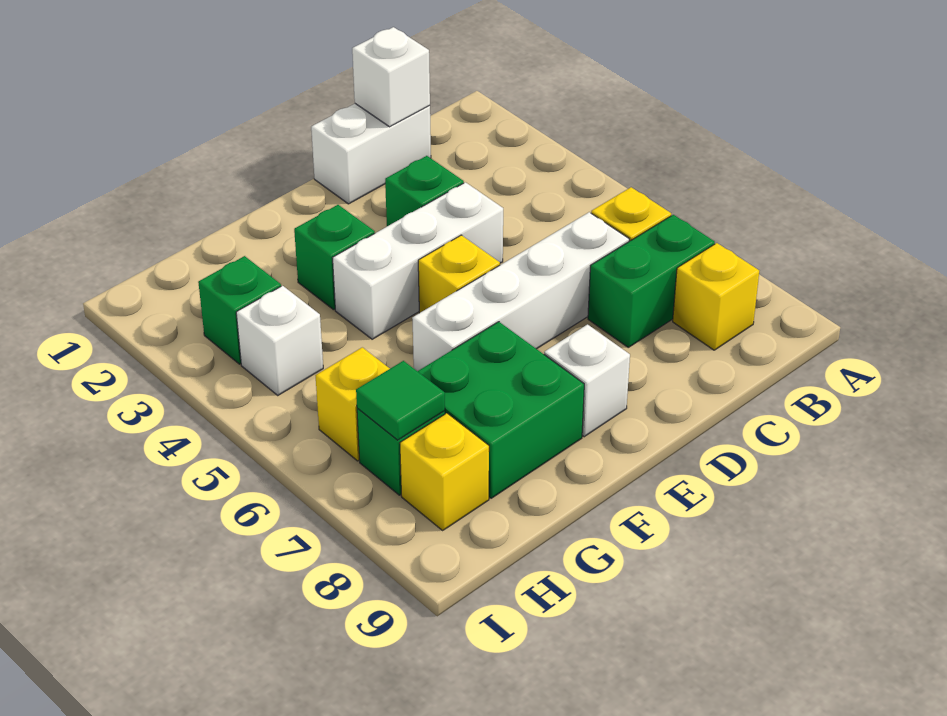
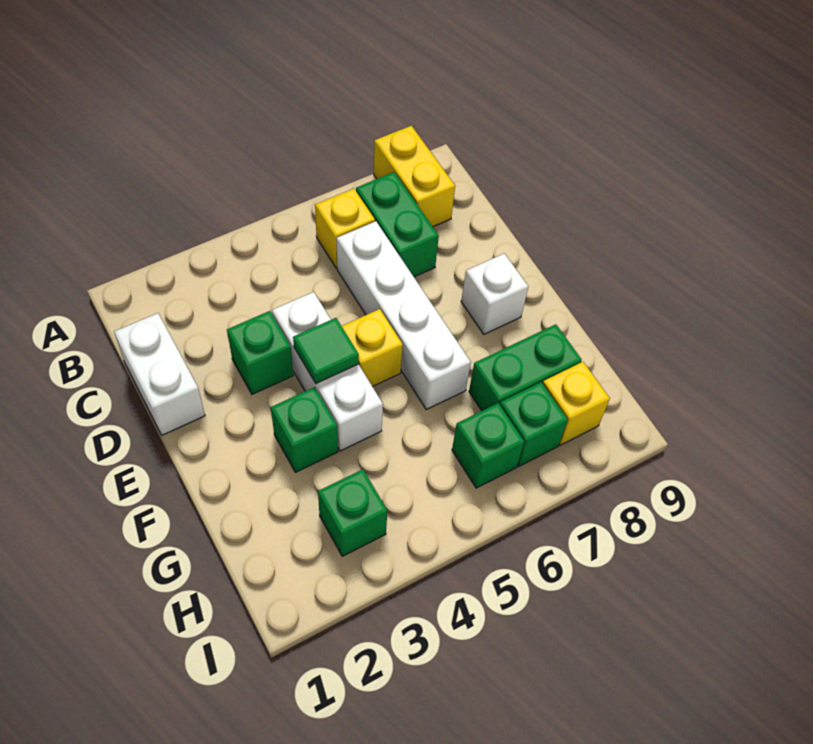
yellow 1x1 brick [673,243,759,350] -> yellow 1x2 brick [374,126,455,227]
white 1x1 brick [352,27,430,127] -> none
green 2x2 brick [418,322,584,498] -> green 1x2 brick [469,324,582,411]
white 1x1 brick [236,286,323,395] -> none
yellow 1x1 brick [315,347,390,461] -> green 1x1 brick [452,403,524,488]
green 1x1 tile [356,361,445,440] -> green 1x1 tile moved to [293,318,359,383]

